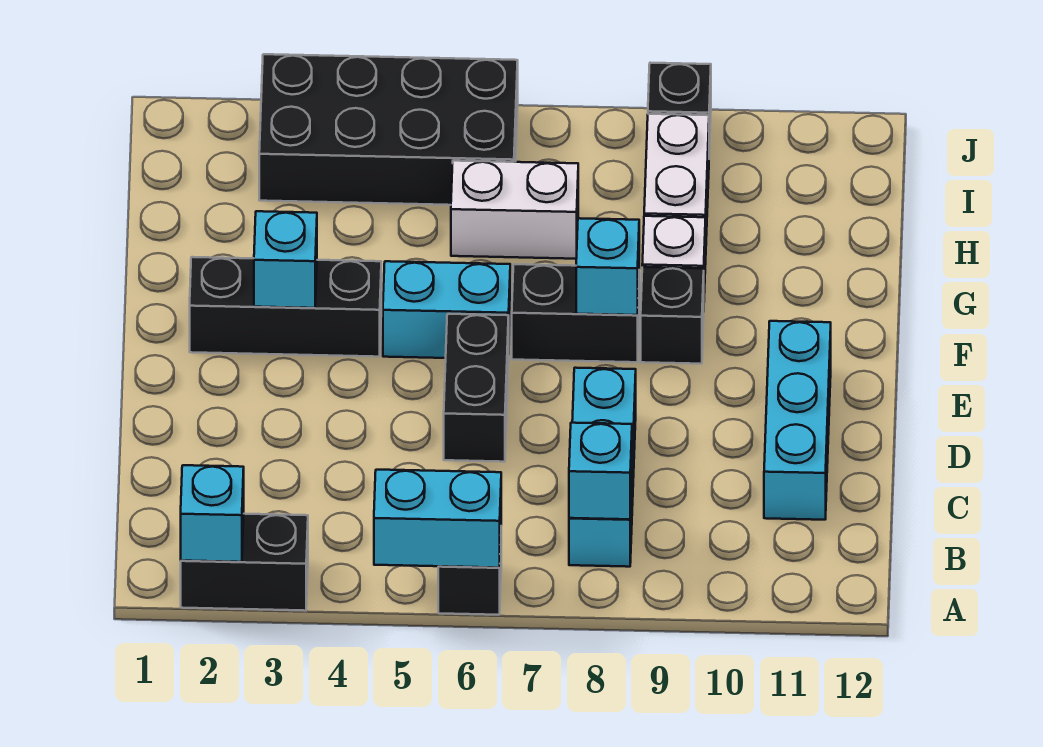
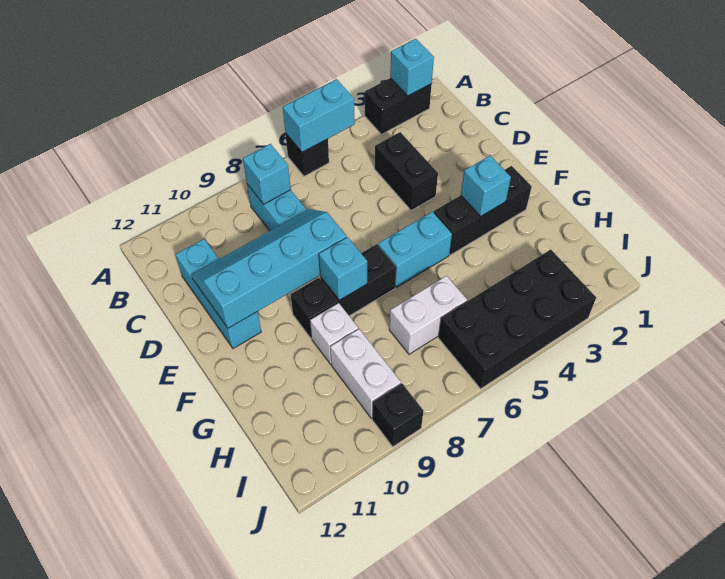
black 1x2 brick [444,314,509,462] -> black 1x2 brick moved to [375,132,438,210]
none -> cyan 2x4 slope [192,209,347,328]

